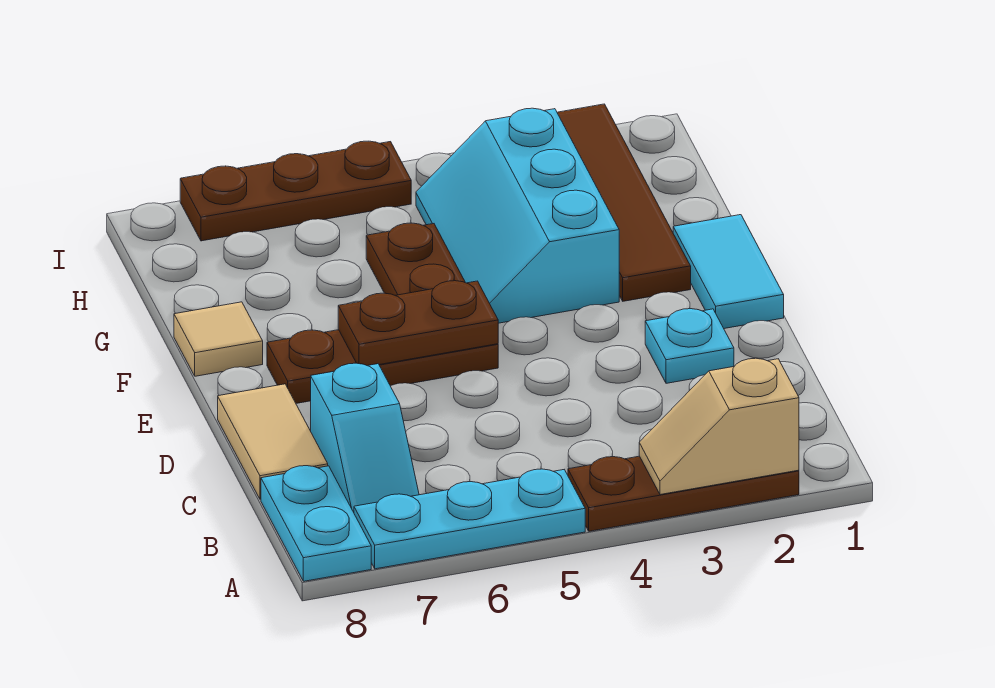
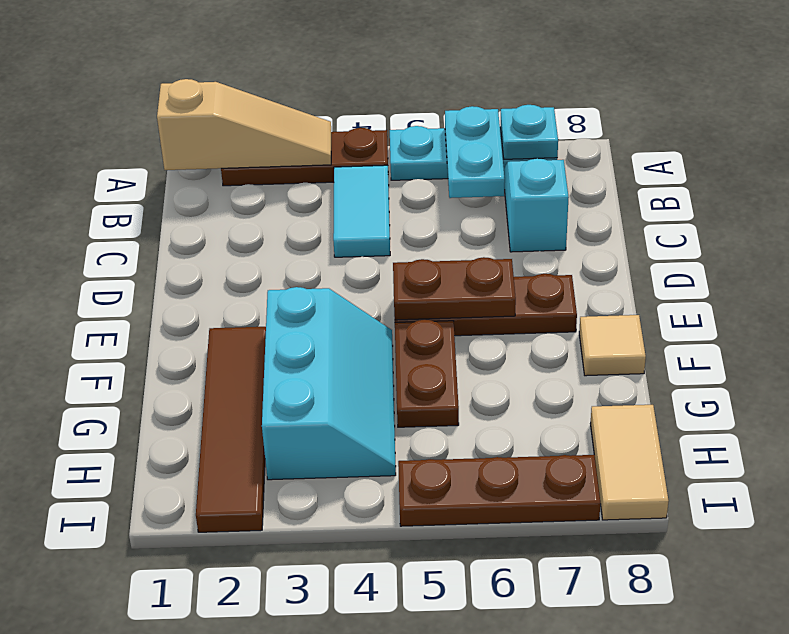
tan 1x2 slope [639,358,799,495] -> tan 1x3 slope [157,79,331,170]
cyan 1x2 plate [261,466,371,581] -> cyan 1x2 plate moved to [445,106,505,198]
tan 1x2 tile [218,384,328,499] -> tan 1x2 tile moved to [590,405,669,520]
cyan 1x1 plate [645,309,734,383] -> cyan 1x1 plate moved to [501,105,558,159]
cyan 1x2 tile [673,215,784,329] -> cyan 1x2 tile moved to [333,165,390,257]

